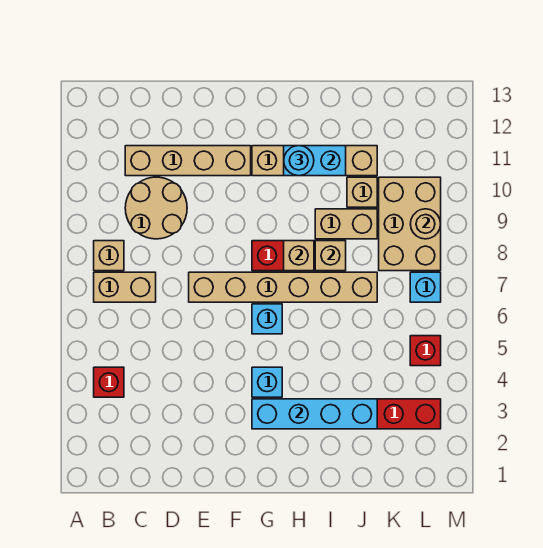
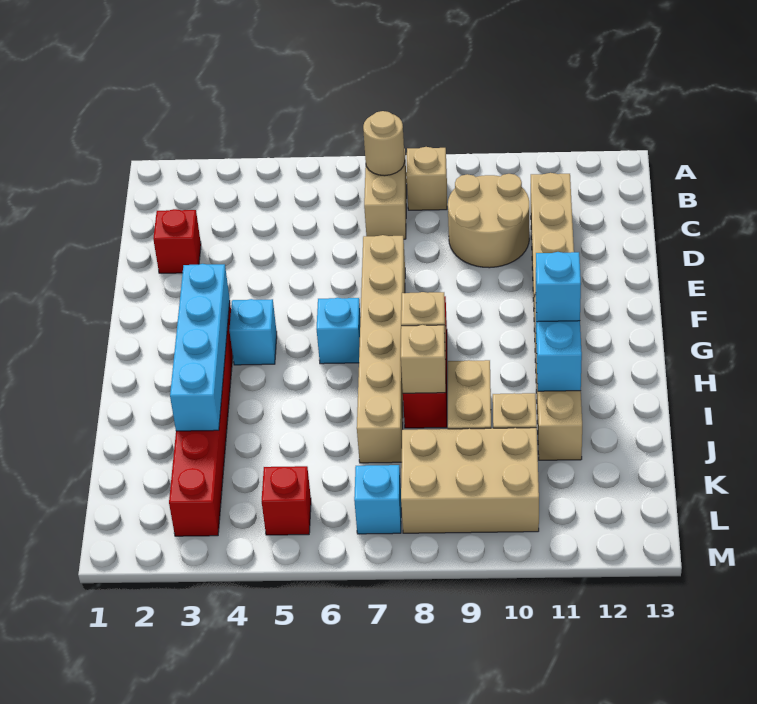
red 1x1 brick [94,367,124,397] -> red 1x1 brick moved to [153,209,201,273]
cyan 1x1 round brick [284,146,314,176] -> cyan 1x1 brick [536,252,581,322]
tan 1x1 round brick [411,209,441,239] -> tan 1x1 round brick moved to [363,111,405,176]

